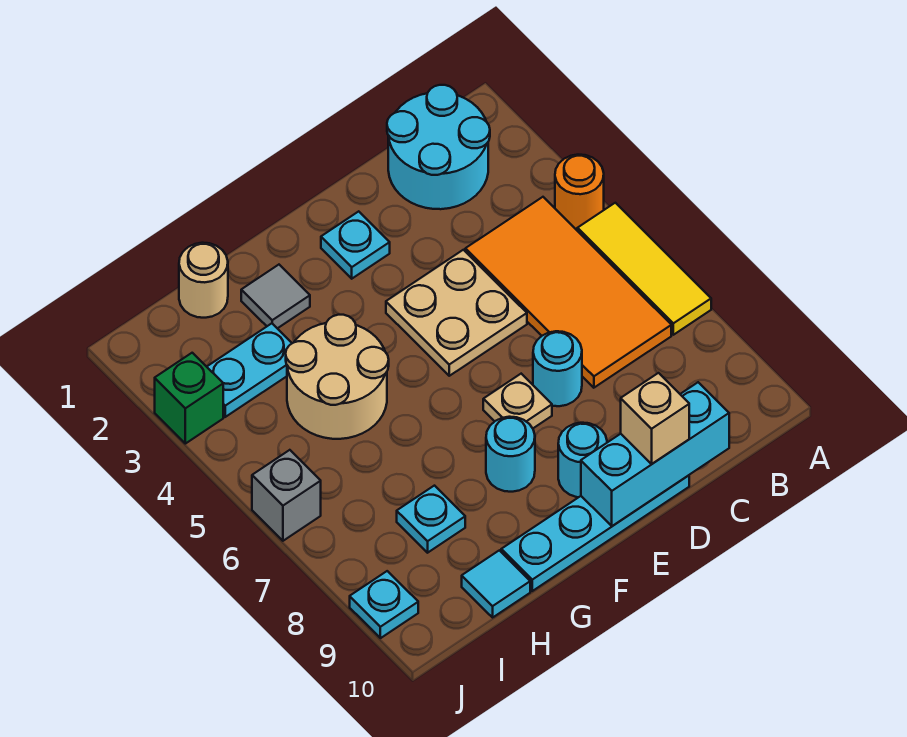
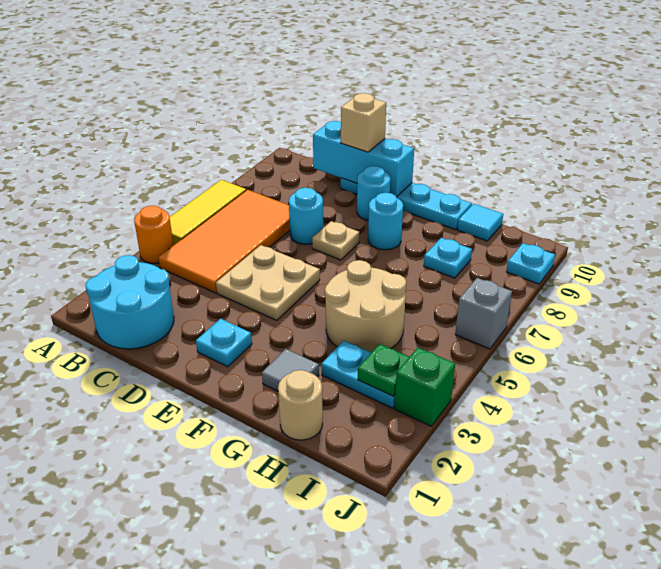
none -> green 1x1 plate [358,344,409,396]

